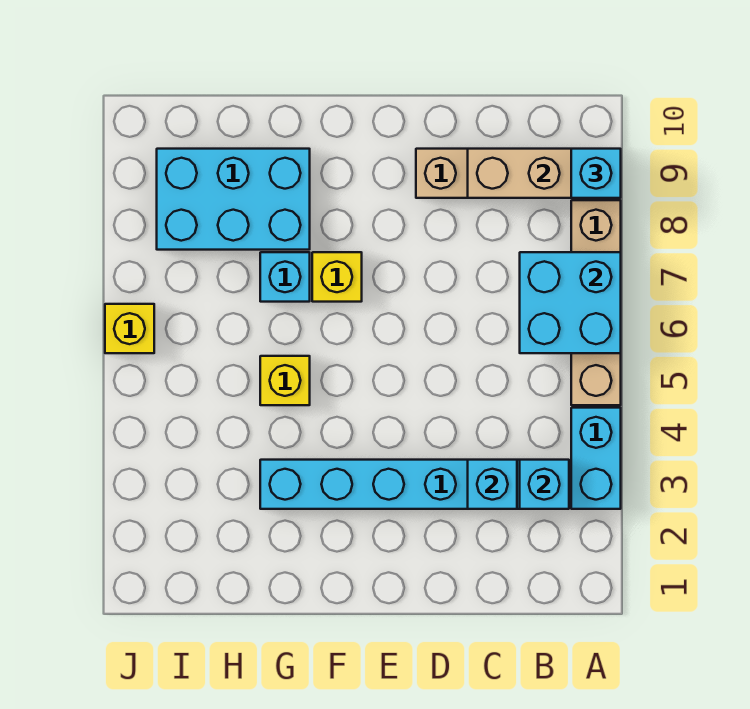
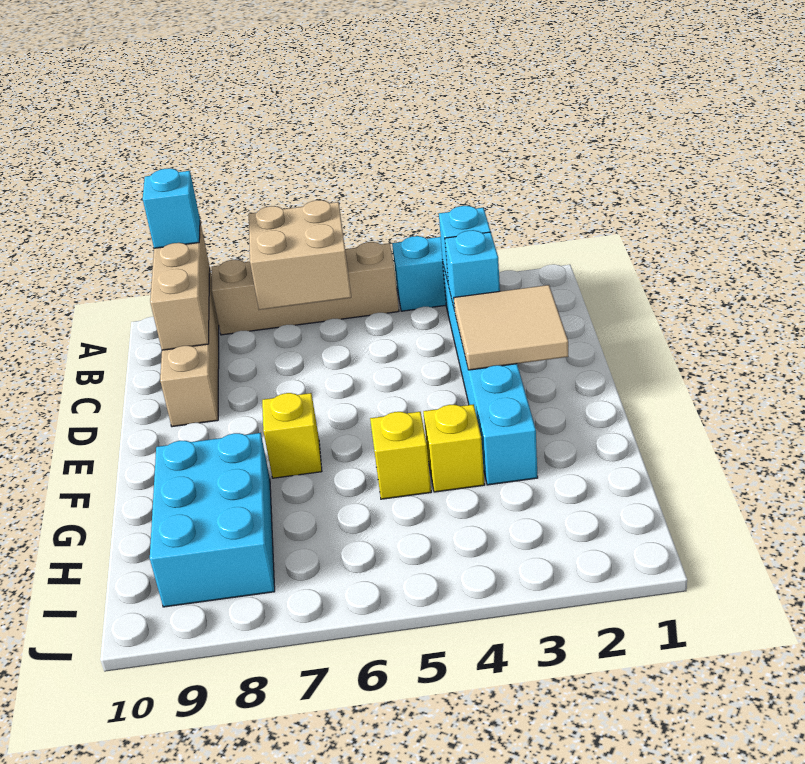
cyan 2x2 brick [520,252,621,353] -> tan 2x2 brick [249,200,351,310]
none -> tan 2x2 tile [454,285,568,370]
cyan 1x1 brick [260,252,310,302] -> none
yellow 1x1 brick [105,304,154,353] -> yellow 1x1 brick moved to [423,404,485,492]

